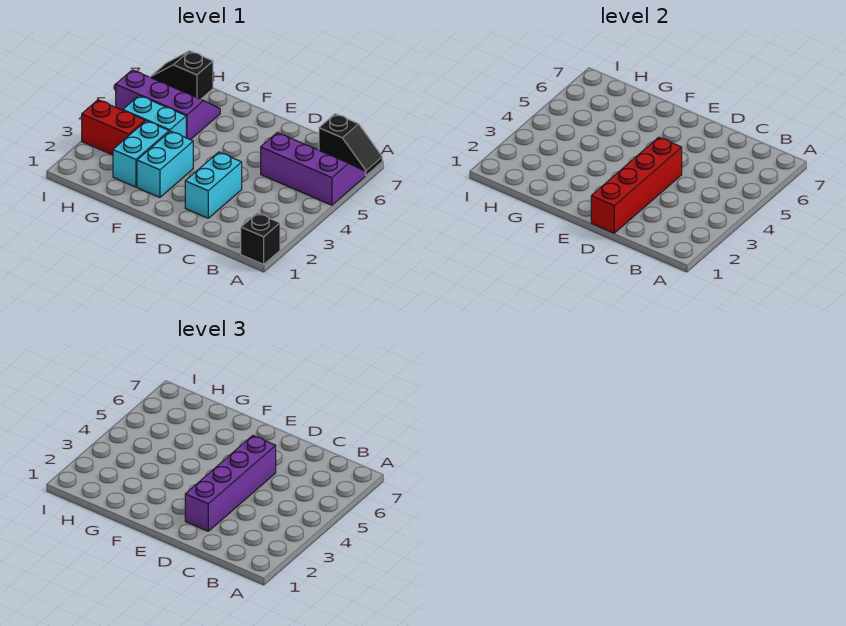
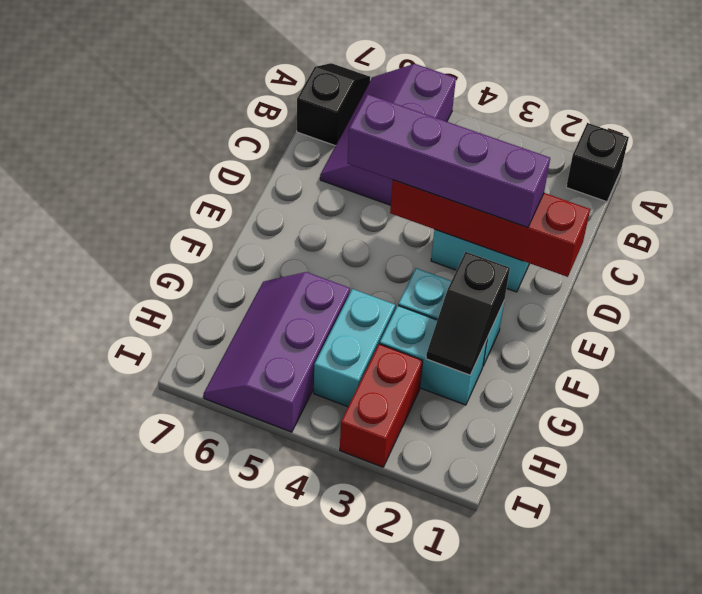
black 1x2 slope [150,51,213,99] -> black 1x2 slope moved to [426,252,510,375]

